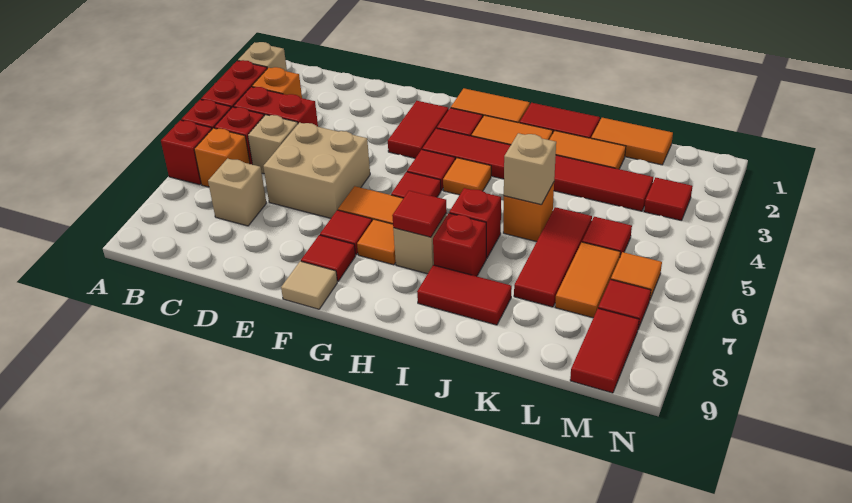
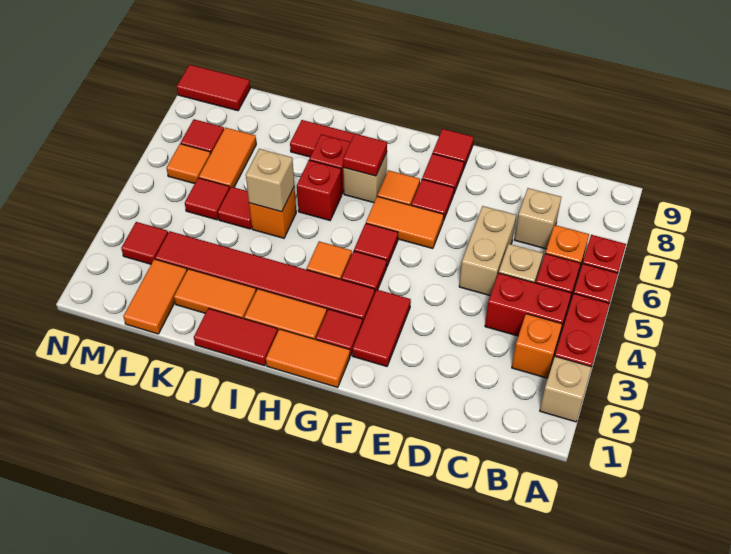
tan 2x2 brick [263,123,370,218] -> tan 1x2 brick [459,206,516,295]
tan 1x1 tile [281,261,337,309] -> red 1x1 tile [433,129,474,169]
orange 1x2 tile [591,118,673,165] -> orange 1x2 tile turned to [123,259,187,334]
red 1x3 tile [514,207,592,307] -> red 1x1 tile [218,187,252,229]
red 1x2 tile [570,308,639,393] -> red 1x2 tile turned to [177,65,250,111]

